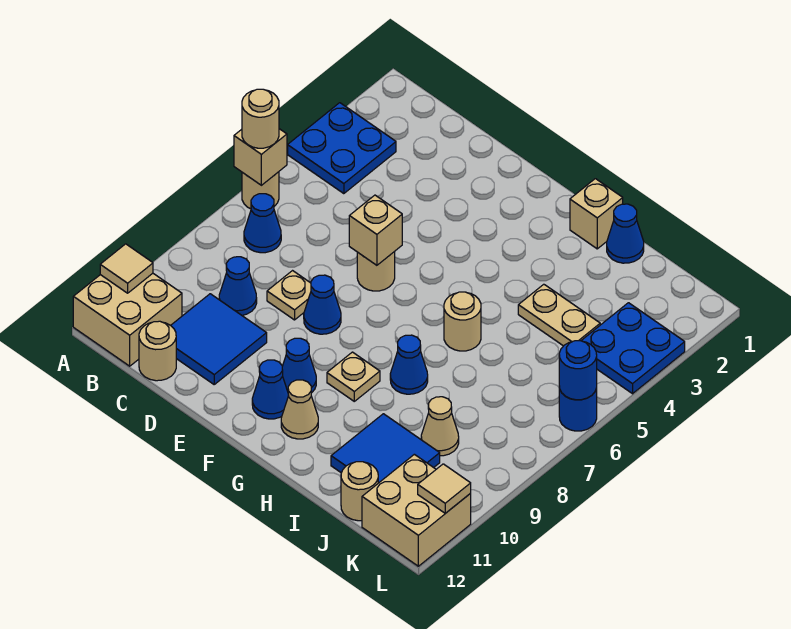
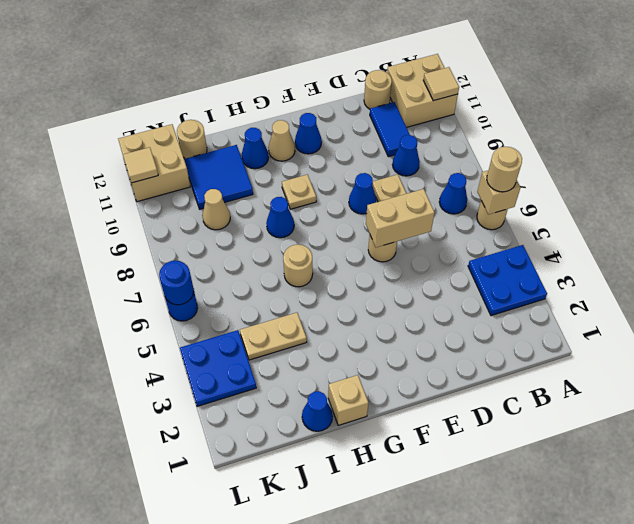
blue 2x2 tile [171,294,267,384] -> blue 1x2 tile [370,102,410,157]
tan 1x1 brick [349,195,402,265] -> tan 1x2 brick [366,189,435,247]
blue 1x1 cone [282,338,316,393] -> blue 1x1 cone moved to [242,128,269,169]

